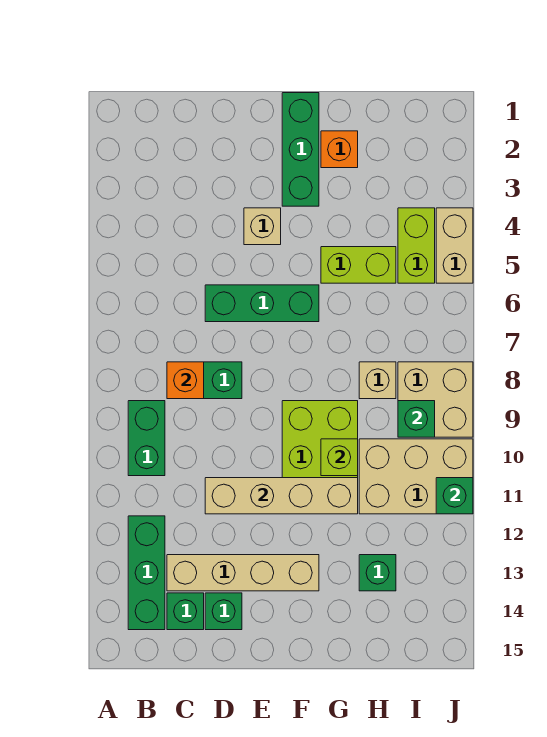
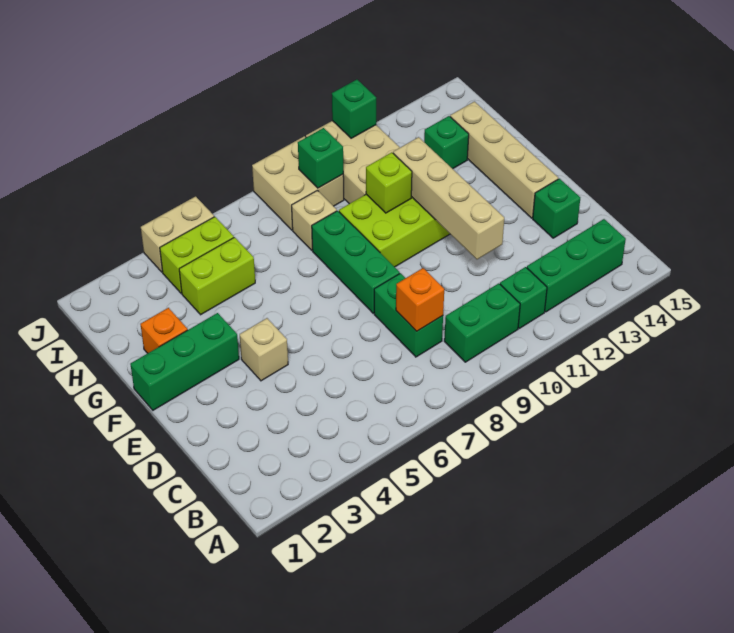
tan 1x4 brick [167,555,319,591] -> tan 1x4 brick moved to [450,102,558,218]
green 1x1 brick [167,593,204,630] -> green 1x1 brick moved to [500,267,547,328]
green 1x3 brick [205,285,319,322] -> green 1x3 brick moved to [312,211,400,313]
lime 1x2 brick [321,247,396,283] -> lime 1x2 brick turned to [179,237,255,315]

